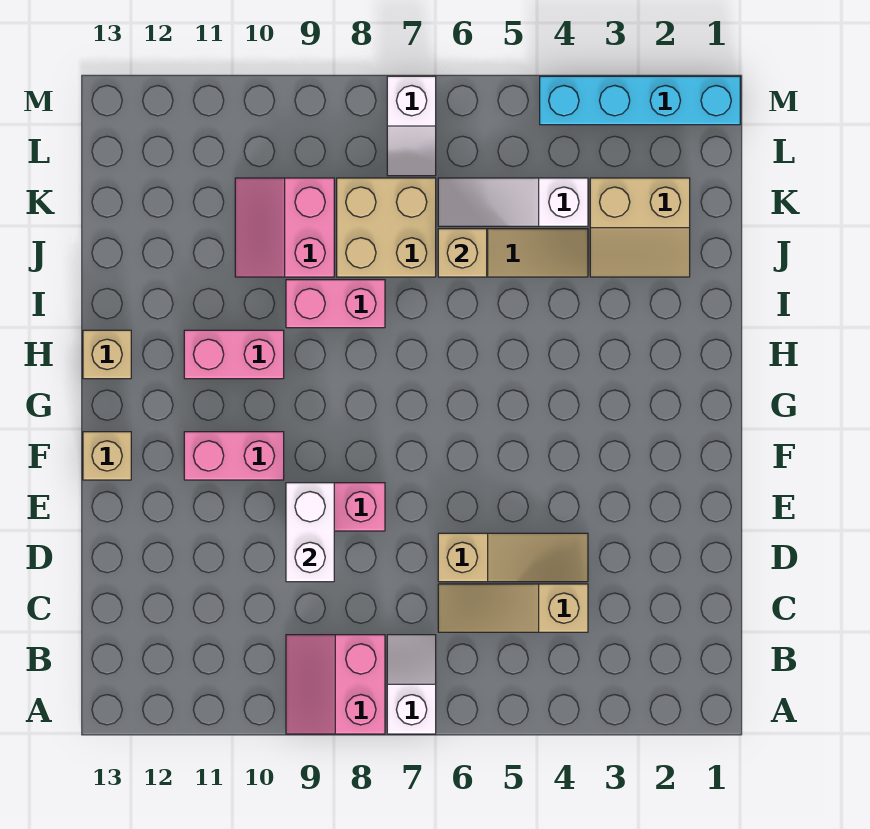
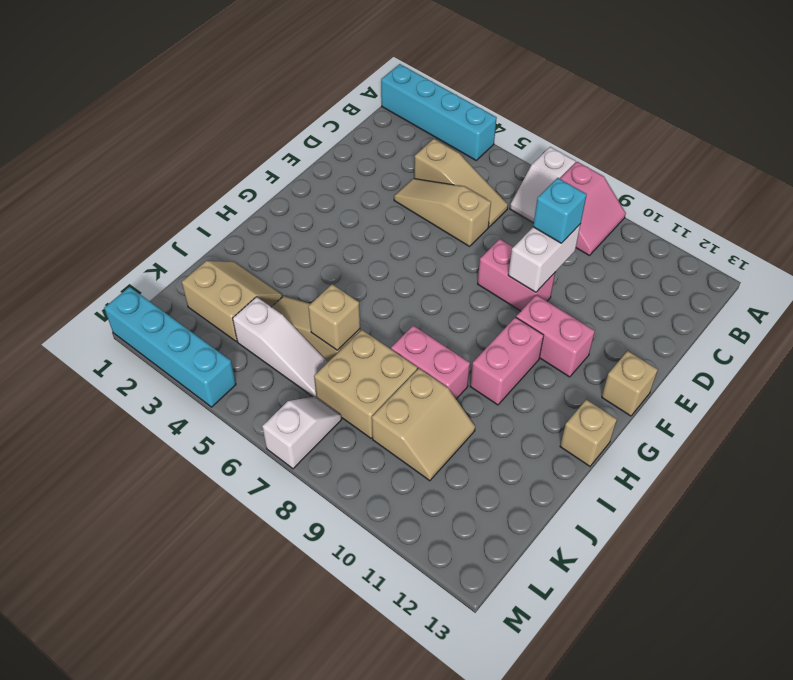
none -> cyan 1x4 brick [381,64,497,160]
none -> cyan 1x1 brick [533,178,587,243]
pink 1x2 brick [184,330,284,379] -> pink 1x2 brick turned to [470,317,544,405]
pink 2x2 slope [235,178,334,277] -> tan 2x2 slope [372,368,475,481]

